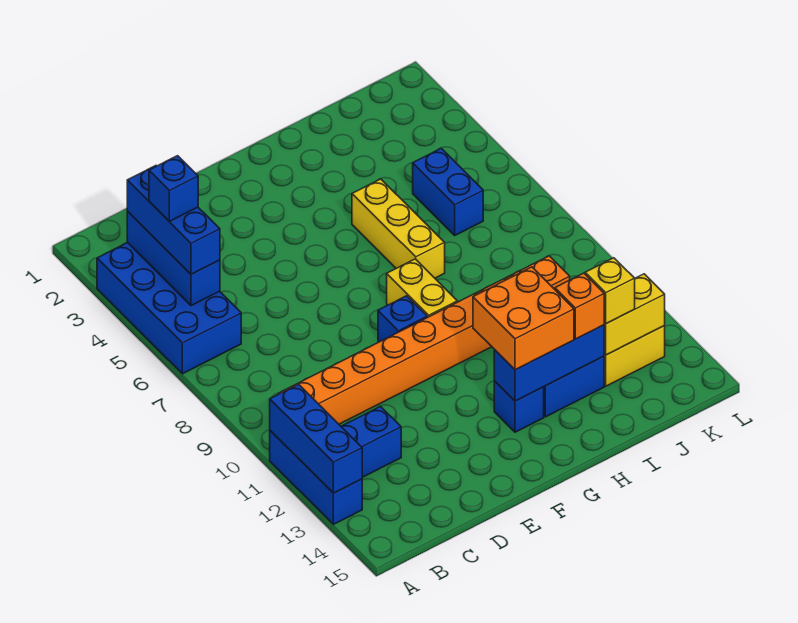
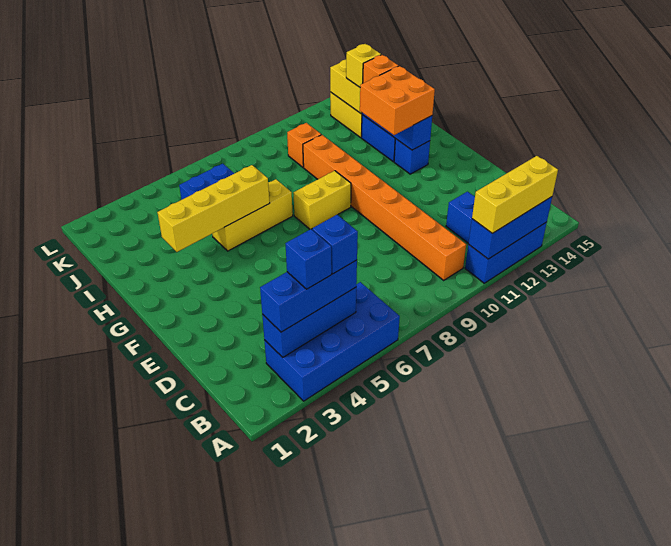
none -> yellow 1x3 brick [472,156,558,233]
blue 1x1 brick [378,296,427,342] -> blue 1x1 brick moved to [312,215,358,274]
none -> yellow 1x4 brick [157,165,270,252]

